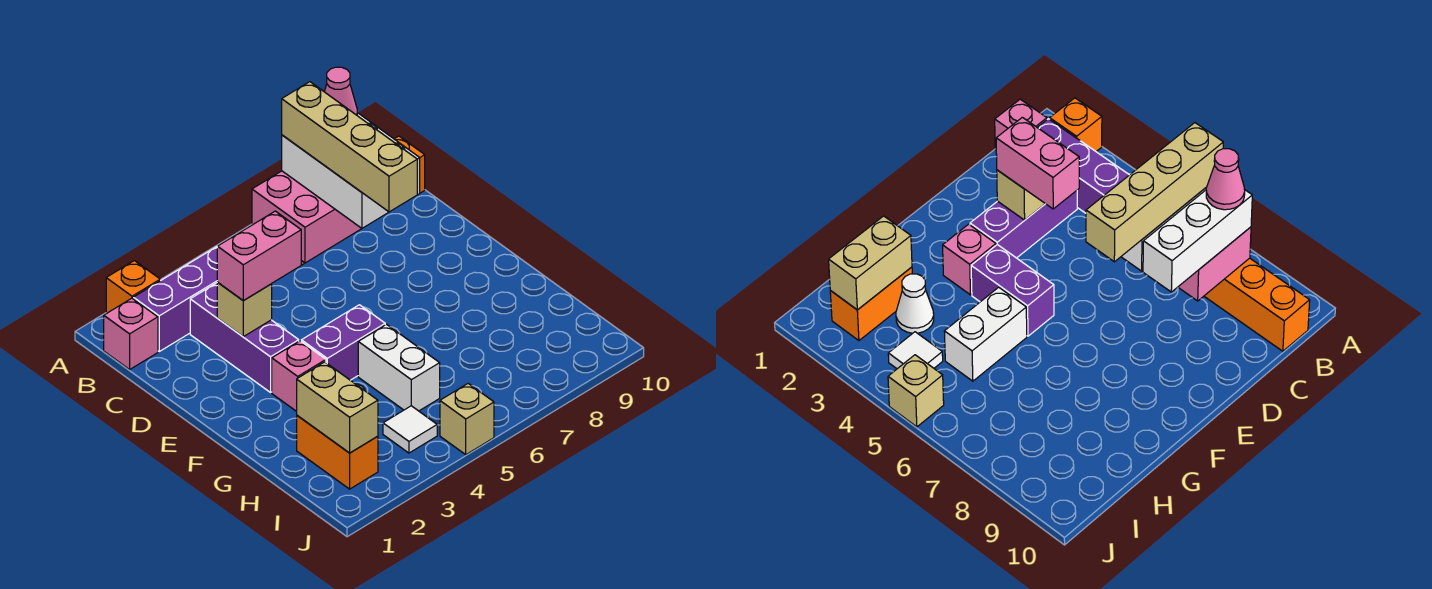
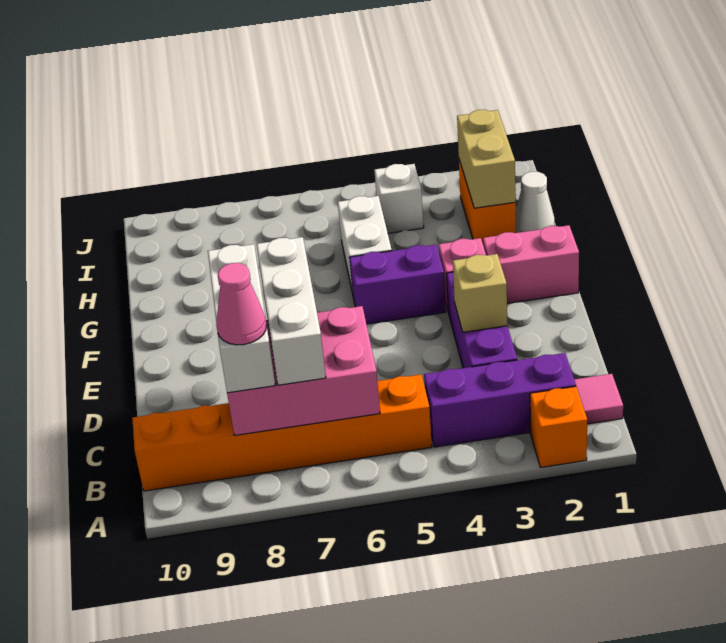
pink 1x1 brick [104,298,158,369] -> pink 1x1 tile [574,374,623,424]
tan 1x4 brick [282,82,417,212] -> none
pink 1x2 brick [217,211,301,301] -> pink 1x2 brick moved to [483,225,579,303]
white 1x1 cone [896,274,934,333] -> white 1x1 cone moved to [516,172,555,233]
white 1x1 tile [383,406,437,453] -> white 1x1 brick [374,164,424,233]
tan 1x1 brick [440,384,494,455] -> none

